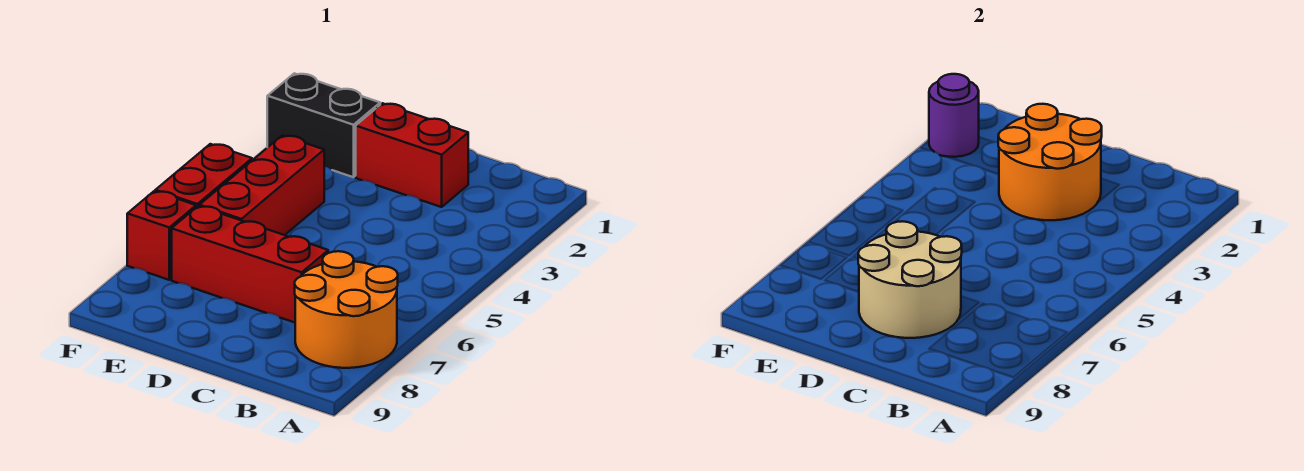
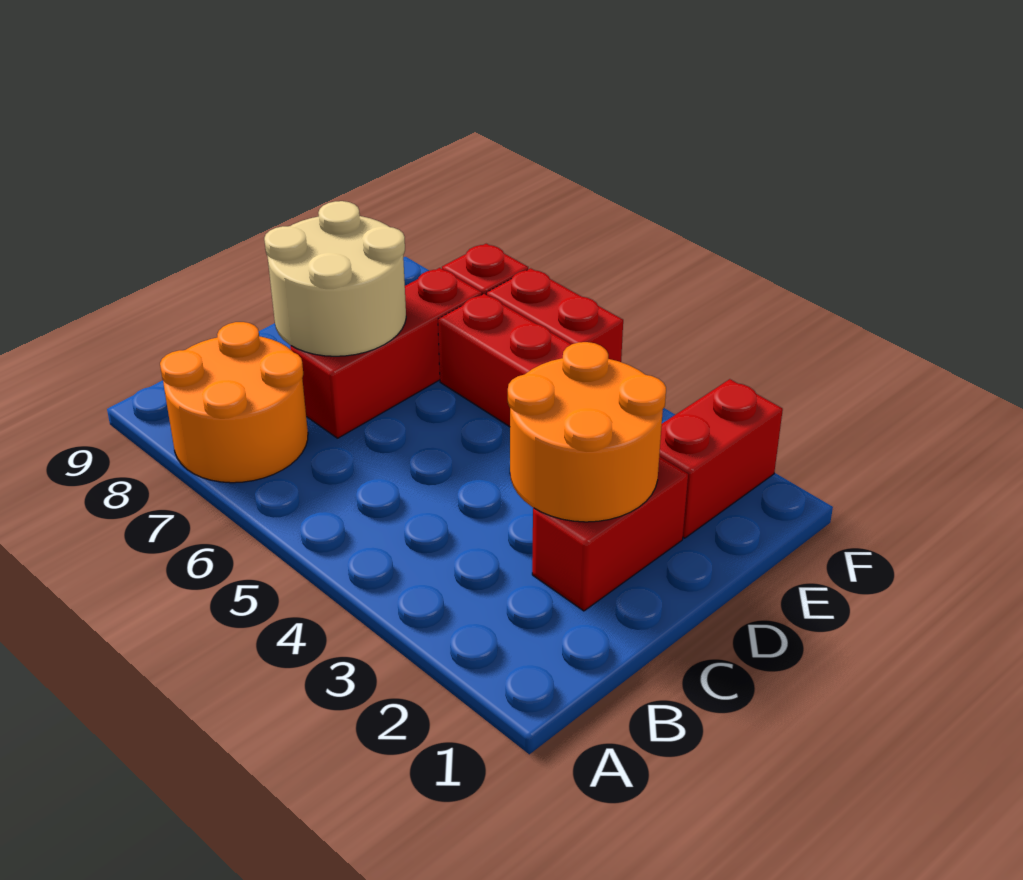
black 1x2 brick [267,73,380,177] -> red 1x2 brick [659,379,783,538]
purple 1x1 round brick [929,74,979,157] -> none

